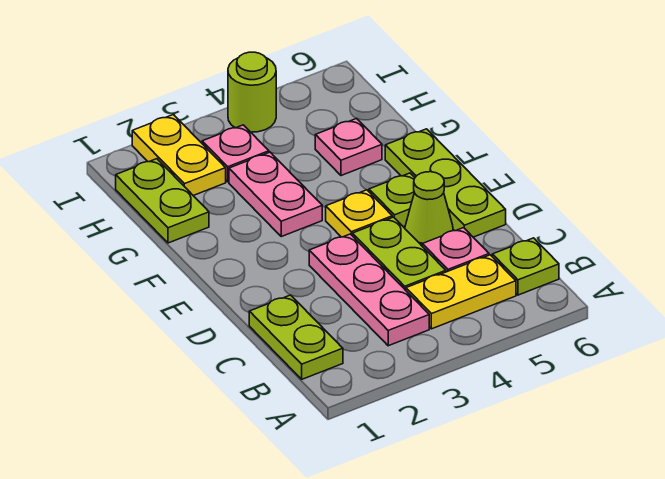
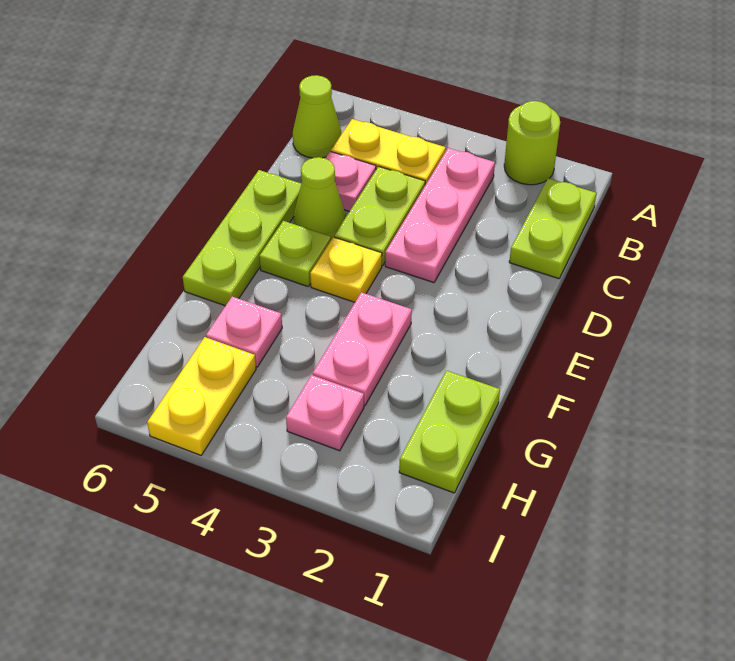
lime 1x1 plate [492,238,559,295] -> lime 1x1 cone [293,75,341,158]
yellow 1x2 plate [132,115,226,196] -> yellow 1x2 plate moved to [147,337,256,455]
lime 1x1 round brick [228,52,276,132] -> lime 1x1 round brick moved to [504,101,560,185]

